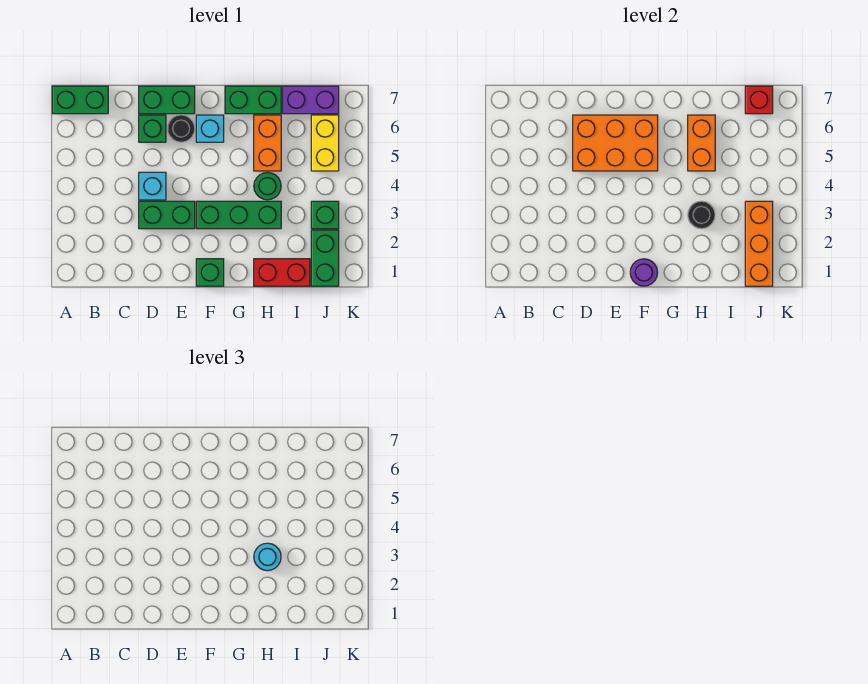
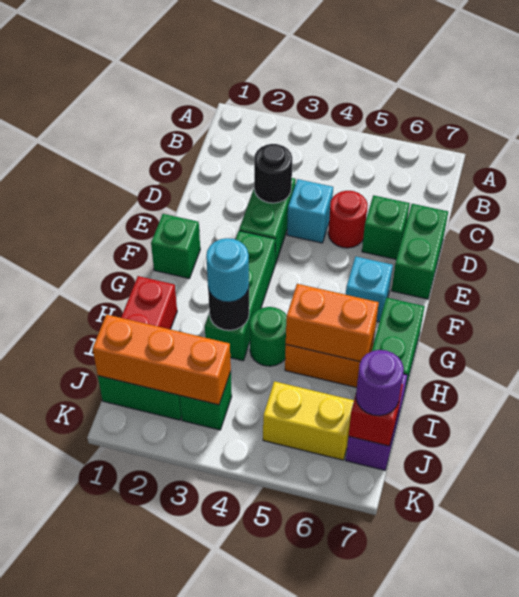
green 1x2 brick [52,86,108,114] -> none
none -> red 1x1 round brick [328,191,368,248]
orange 2x3 brick [573,115,658,171] -> none
black 1x1 round brick [167,115,195,142] -> black 1x1 round brick moved to [254,144,292,203]
purple 1x1 round brick [630,259,658,286] -> purple 1x1 round brick moved to [356,350,404,416]

